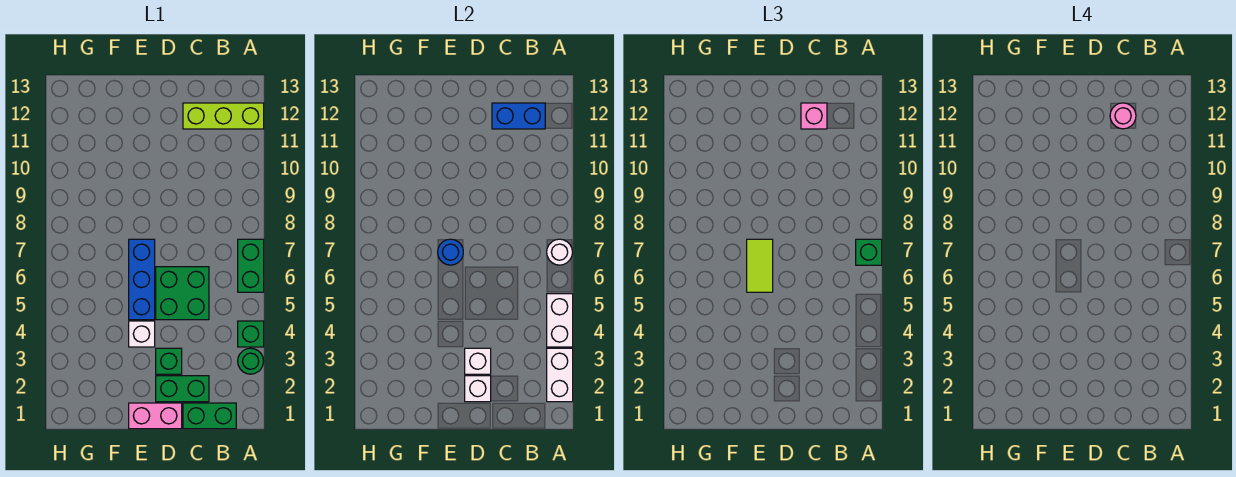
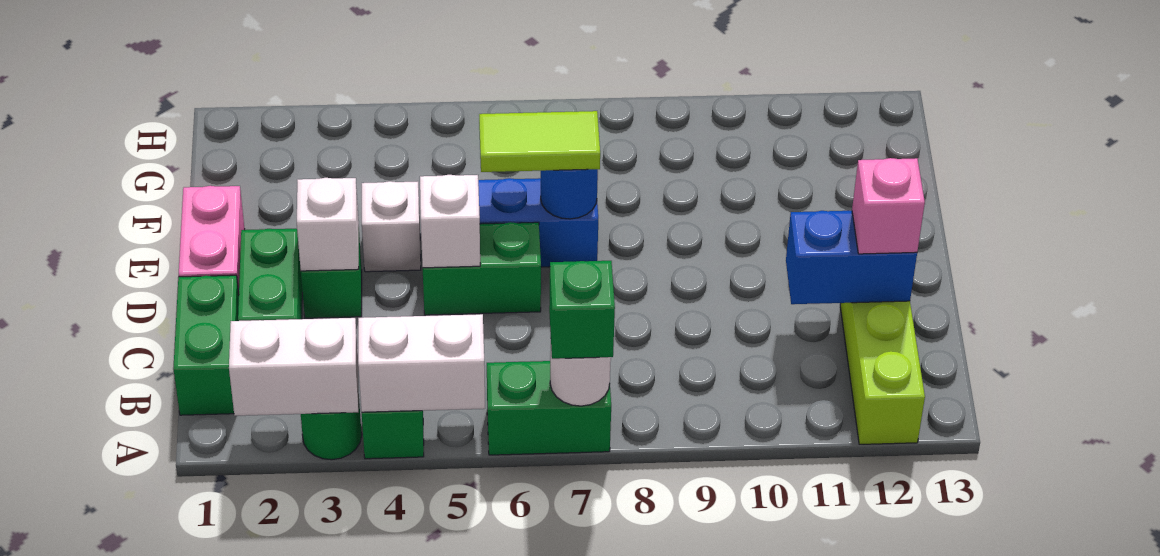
blue 1x2 brick [492,103,545,129] -> blue 1x2 brick turned to [786,211,917,304]
green 2x2 brick [156,267,209,320] -> green 1x2 brick [423,222,541,315]
pink 1x1 round brick [1110,103,1136,129] -> none
white 1x1 brick [465,376,491,402] -> white 1x1 brick moved to [420,175,480,268]

